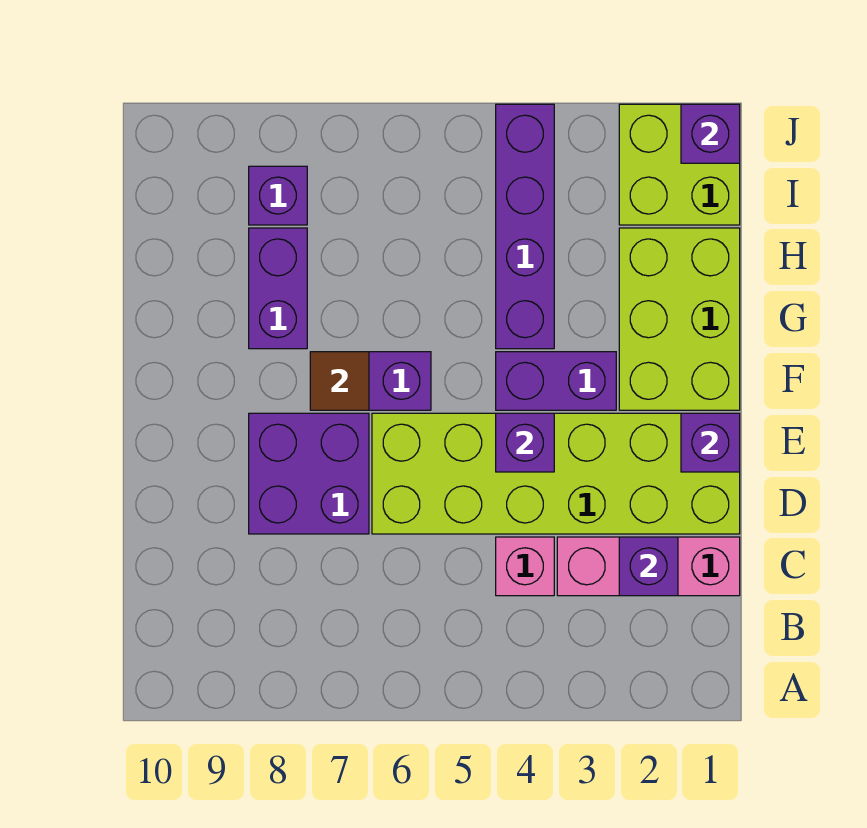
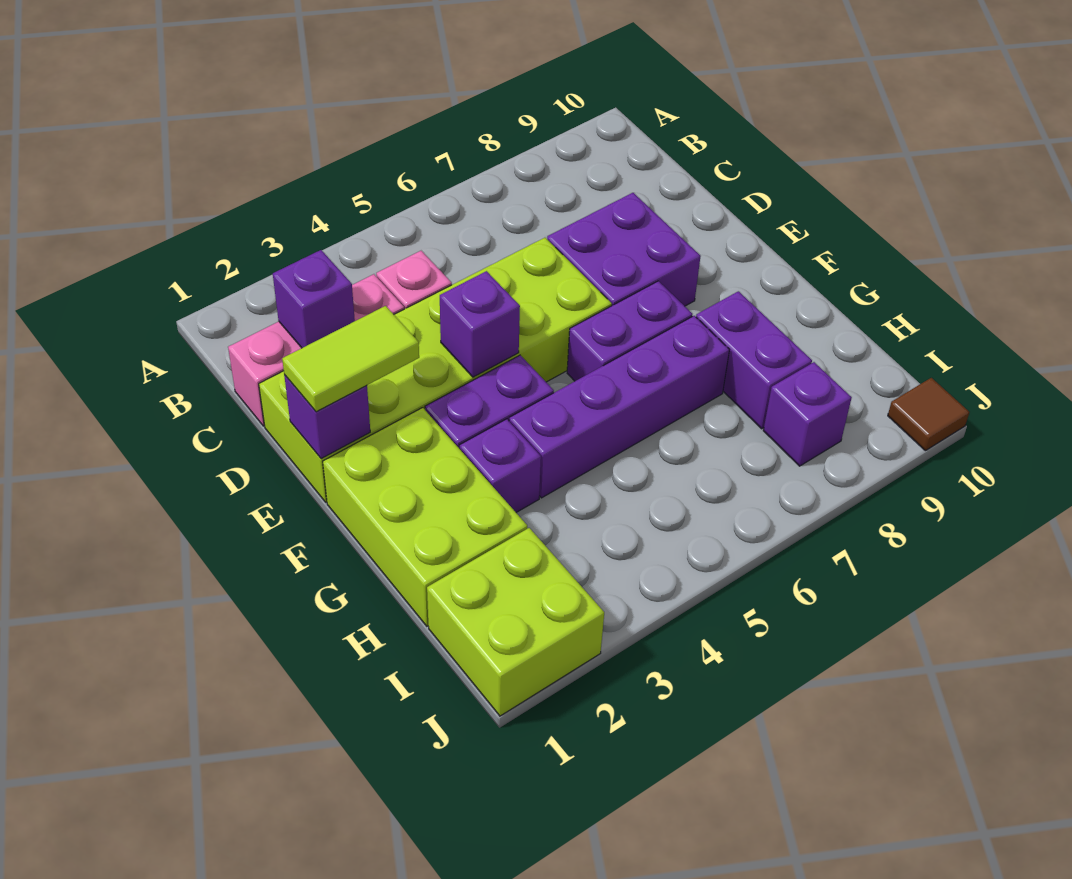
none -> lime 1x2 tile [282,306,419,412]
brown 1x1 tile [310,352,369,410] -> brown 1x1 tile moved to [888,378,969,451]
purple 1x4 brick [496,104,554,349] -> purple 1x4 brick turned to [509,316,729,498]
purple 1x1 brick [681,104,740,163] -> purple 1x1 brick moved to [460,419,541,512]

